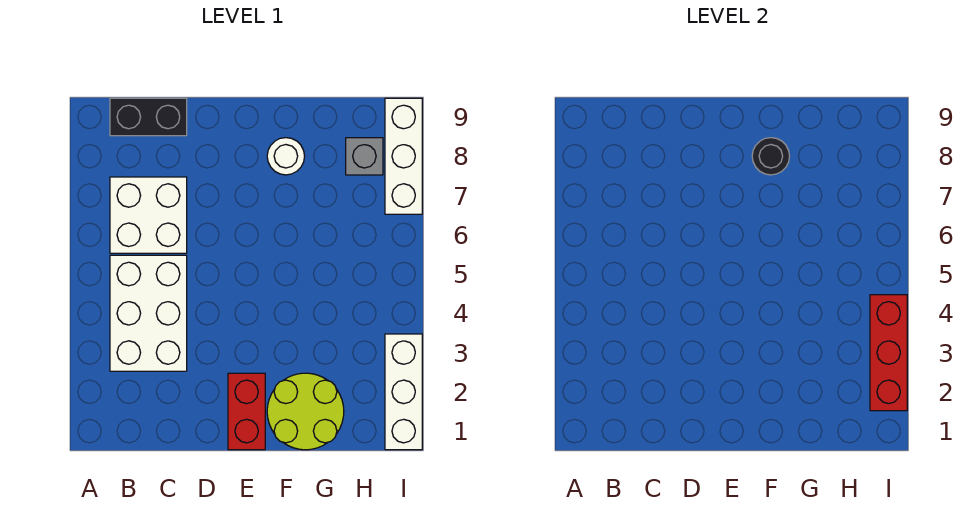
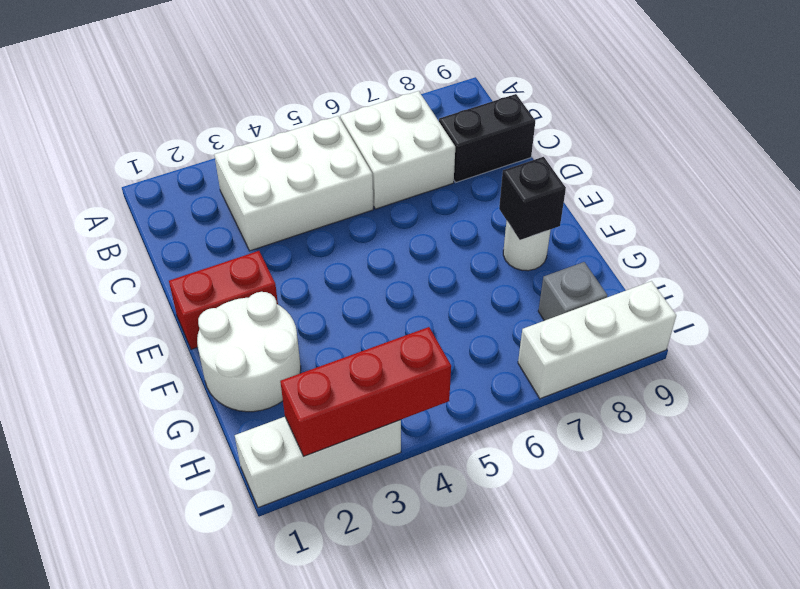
black 1x2 brick [110,98,187,136] -> black 1x2 brick turned to [439,94,535,182]
lime 2x2 round brick [267,373,344,450] -> white 2x2 round brick [197,292,301,412]
black 1x1 round brick [752,138,790,175] -> black 1x1 brick [499,157,566,240]

